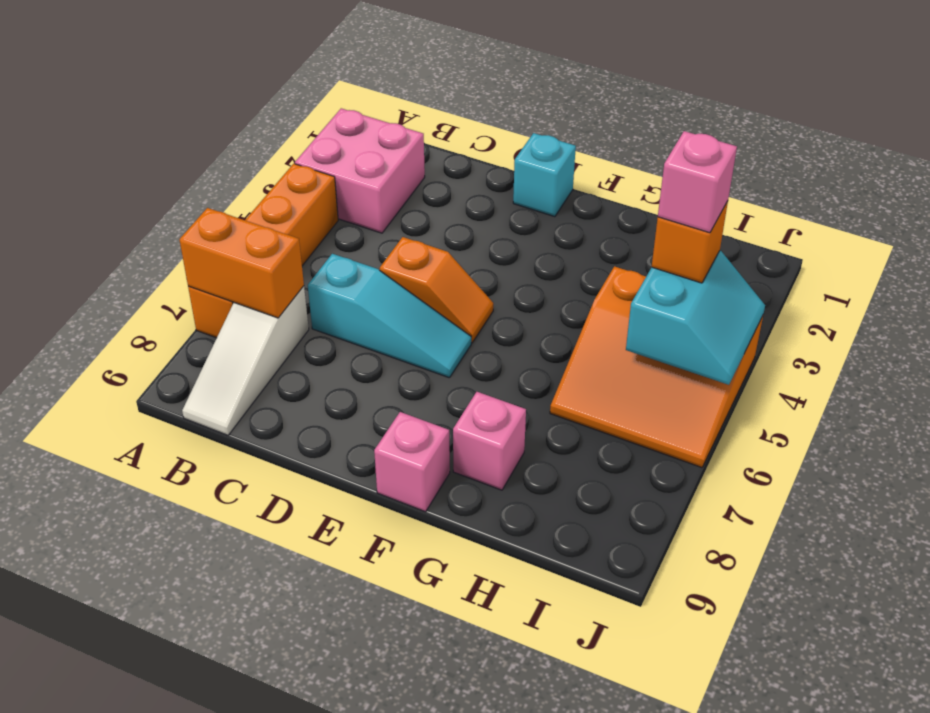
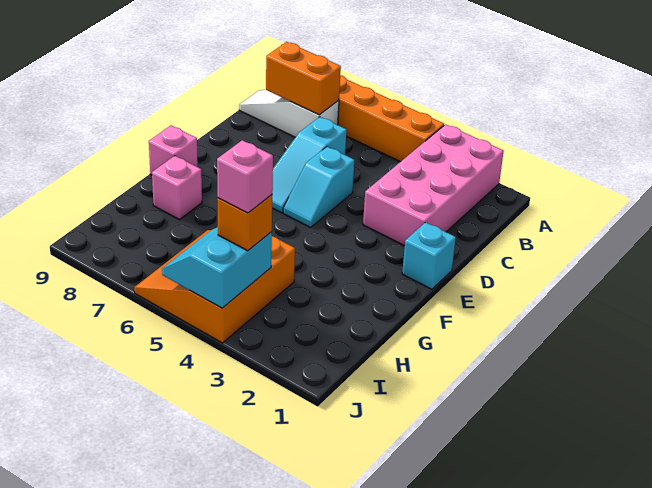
pink 2x2 brick [295,108,425,233] -> pink 2x4 brick [363,124,504,246]
orange 1x2 brick [179,208,304,318] -> orange 1x2 brick turned to [266,42,341,115]
orange 1x2 slope [380,237,493,343] -> cyan 1x2 slope [283,147,354,227]
cyan 2x2 slope [626,251,765,385] -> cyan 2x2 slope turned to [162,227,272,308]

